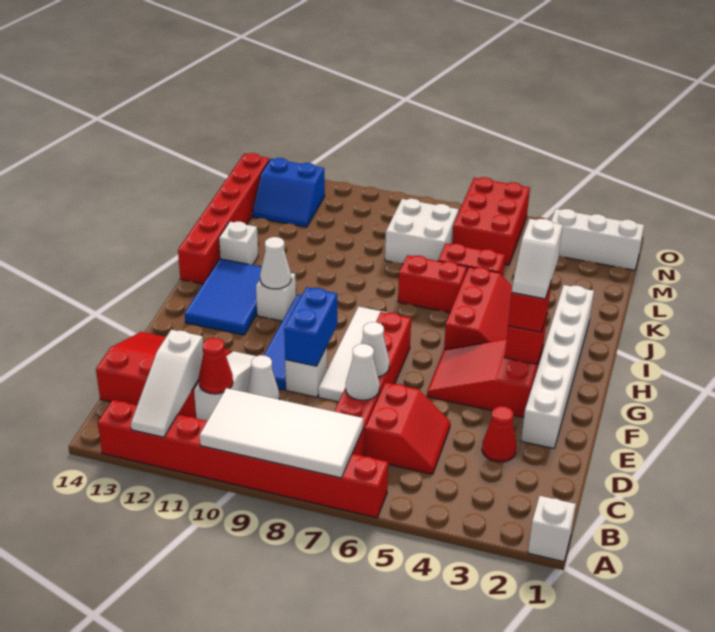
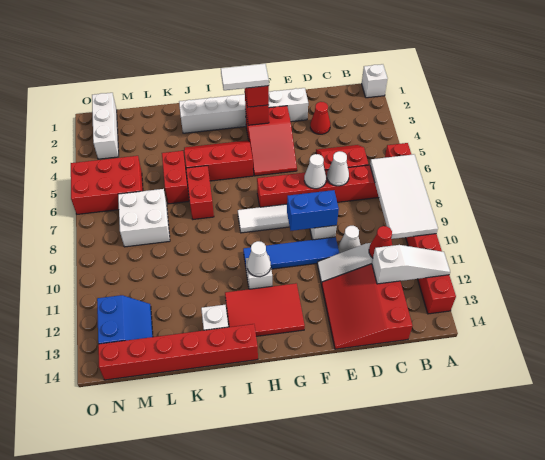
white 1x2 slope [512,219,563,299] -> white 1x2 tile [221,64,269,90]
blue 2x3 tile [185,259,262,335] -> red 2x3 tile [225,283,305,336]

